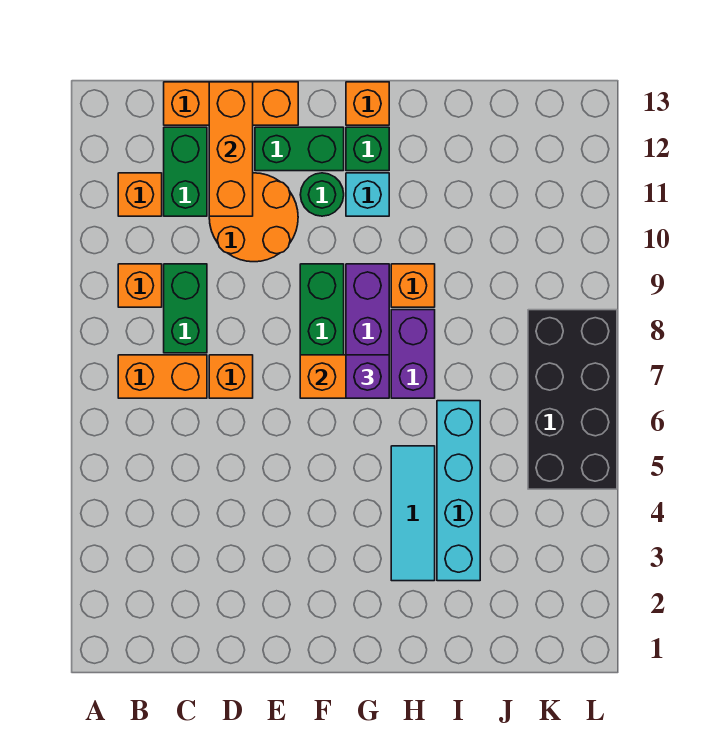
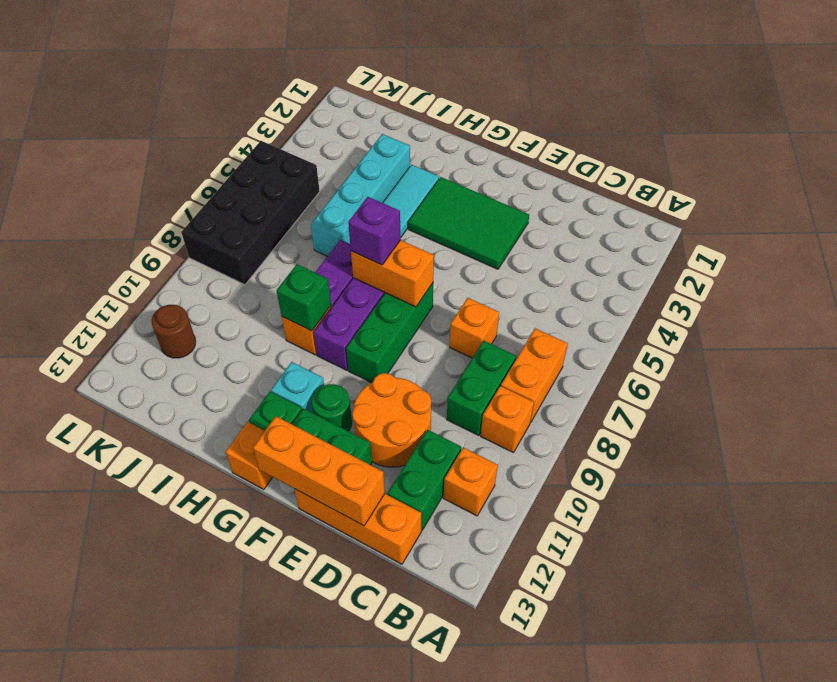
orange 1x2 brick [118,355,207,398] -> orange 1x2 brick turned to [501,329,568,423]
orange 1x3 brick [209,82,253,216] -> orange 1x3 brick turned to [253,416,385,526]
none -> green 2x3 tile [408,177,529,269]
none -> green 1x1 brick [277,264,331,331]
none -> brown 1x1 round brick [152,305,196,358]

